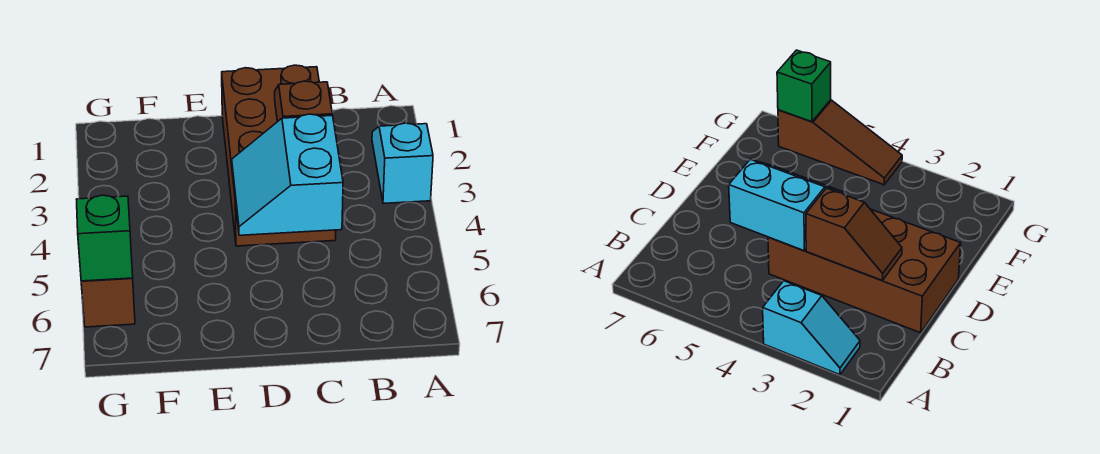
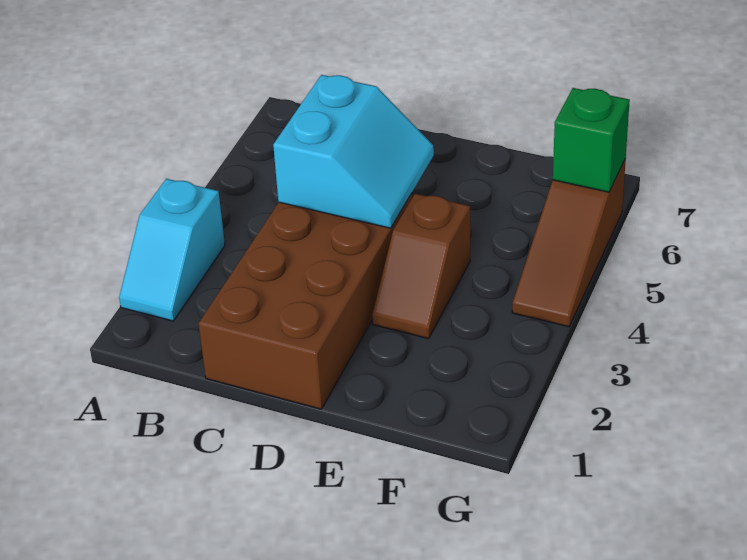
brown 1x2 slope [275,81,332,122] -> brown 1x2 slope moved to [372,193,470,339]

